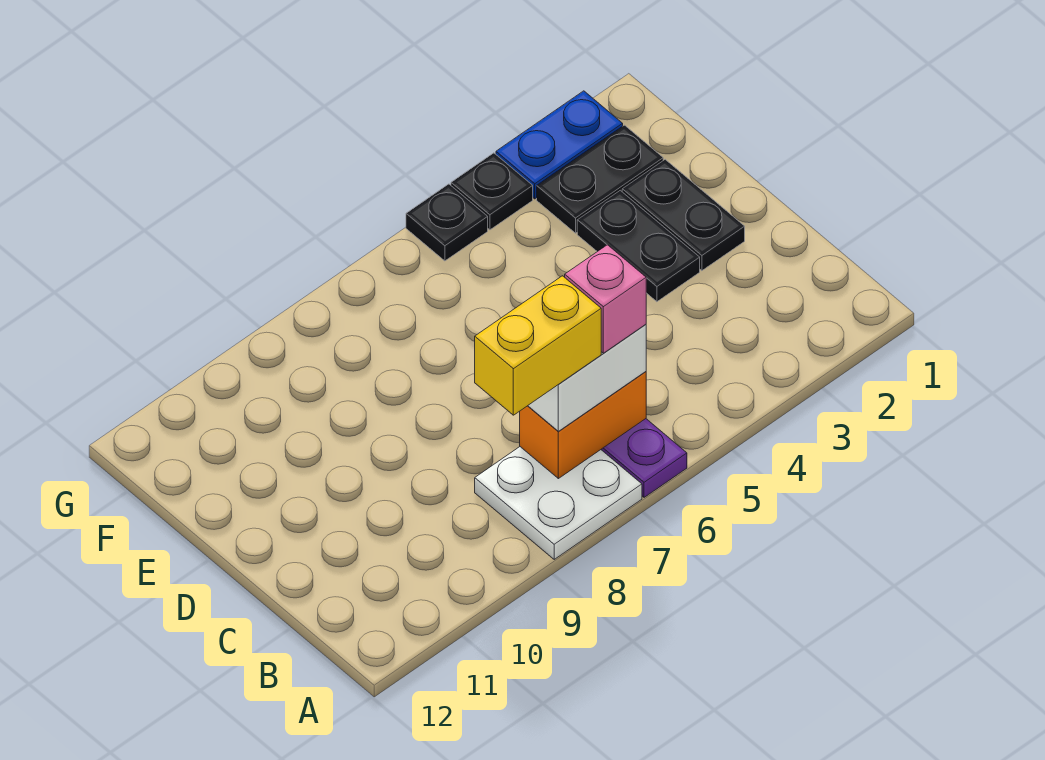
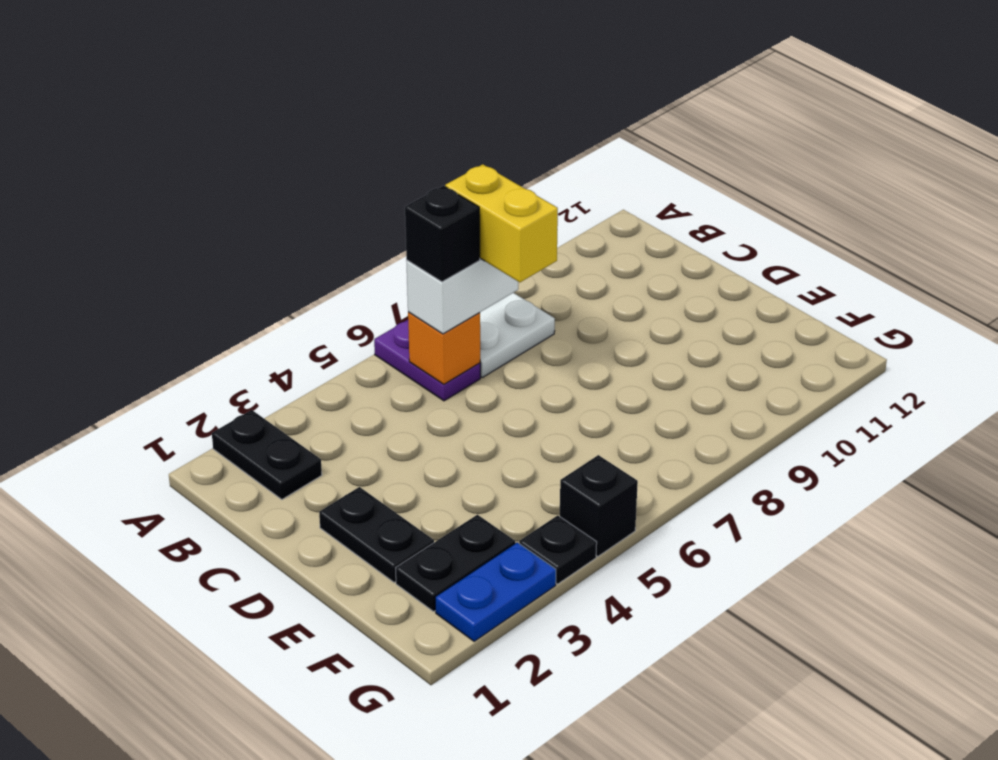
orange 1x2 brick [520,372,646,479] -> orange 1x1 brick [408,312,480,384]
pink 1x1 brick [565,245,646,353] -> black 1x1 brick [405,186,480,282]
yellow 1x2 brick [475,276,601,415] -> yellow 1x2 brick turned to [445,164,558,282]
black 1x2 plate [577,190,700,302] -> black 1x2 plate moved to [212,410,322,499]
black 1x1 plate [406,184,488,261] -> black 1x1 brick [560,455,638,556]

